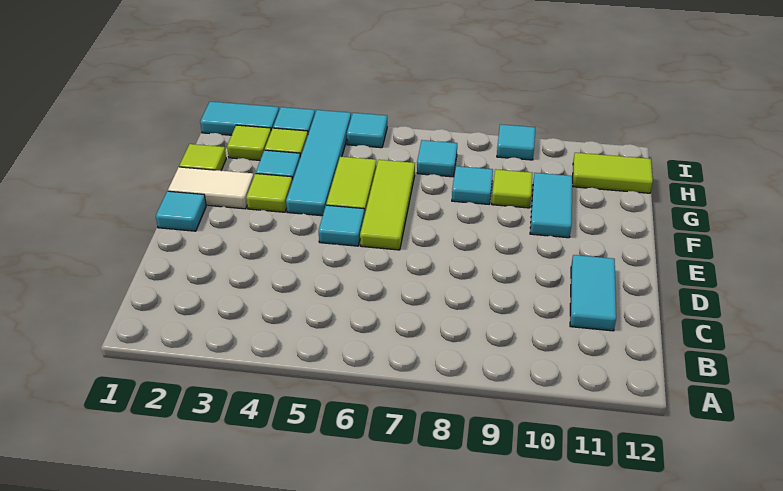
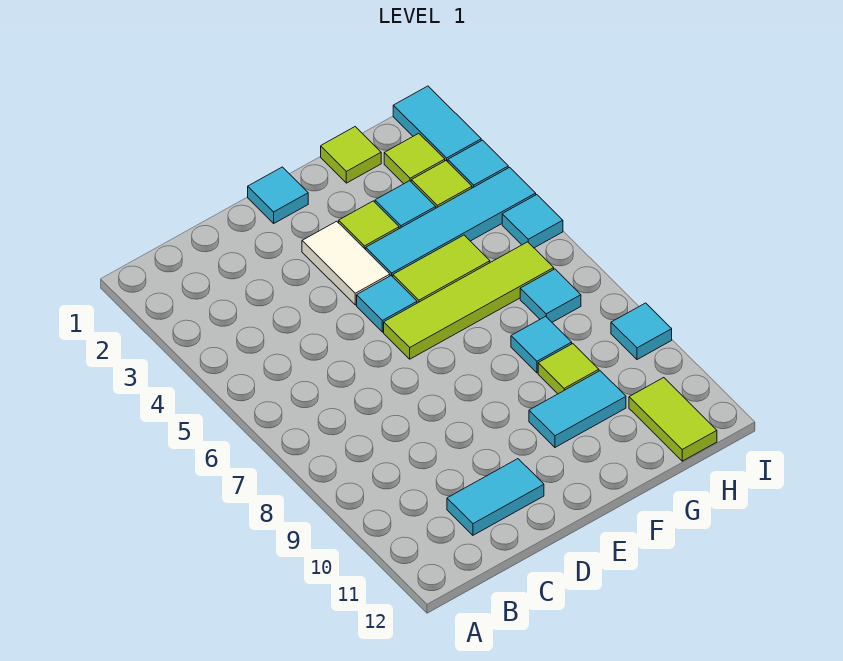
lime 1x3 tile [360,160,415,250] -> lime 1x4 tile [384,242,554,359]
white 1x2 tile [168,167,254,209] -> white 1x2 tile moved to [302,221,390,305]

